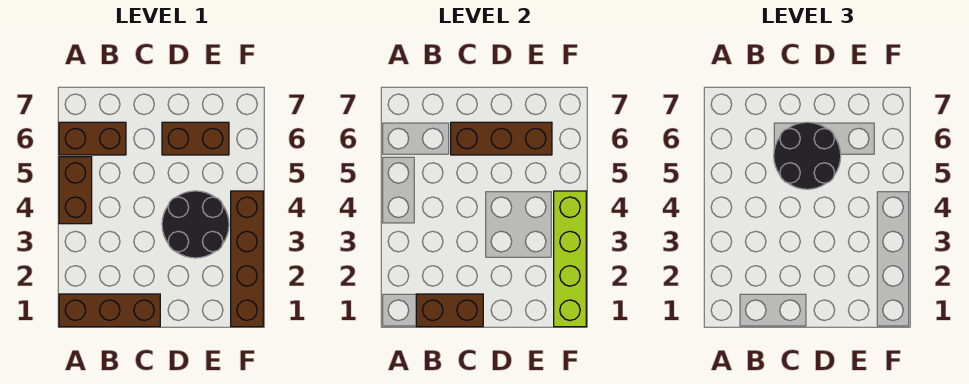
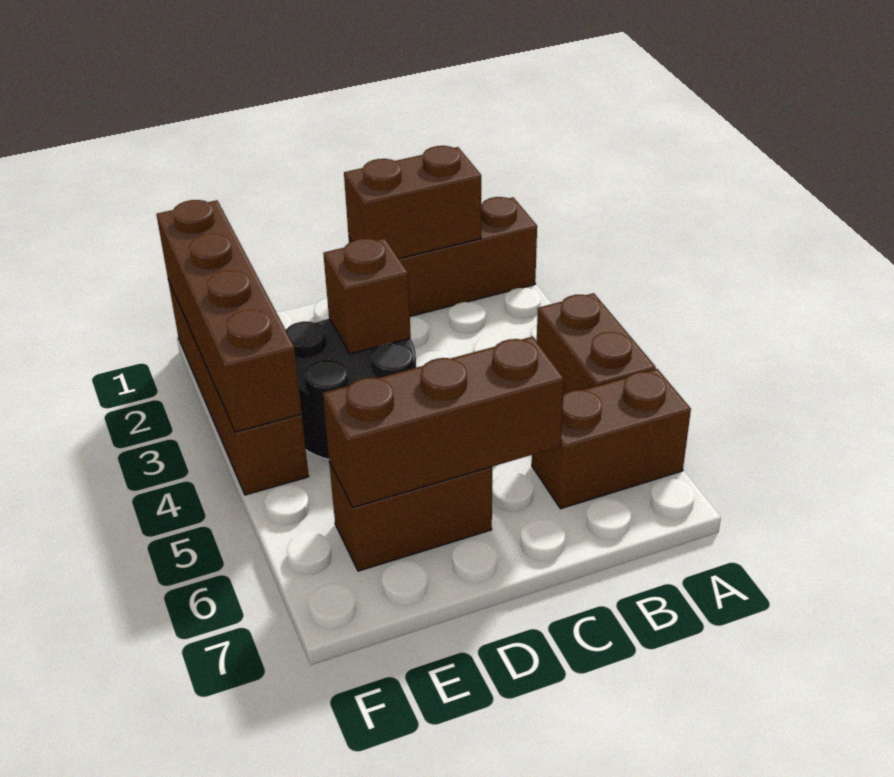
black 2x2 round brick [774,122,841,189] -> none
none -> brown 1x1 brick [323,238,411,354]
lime 1x4 brick [554,191,586,327] -> brown 1x4 brick [156,200,302,432]

